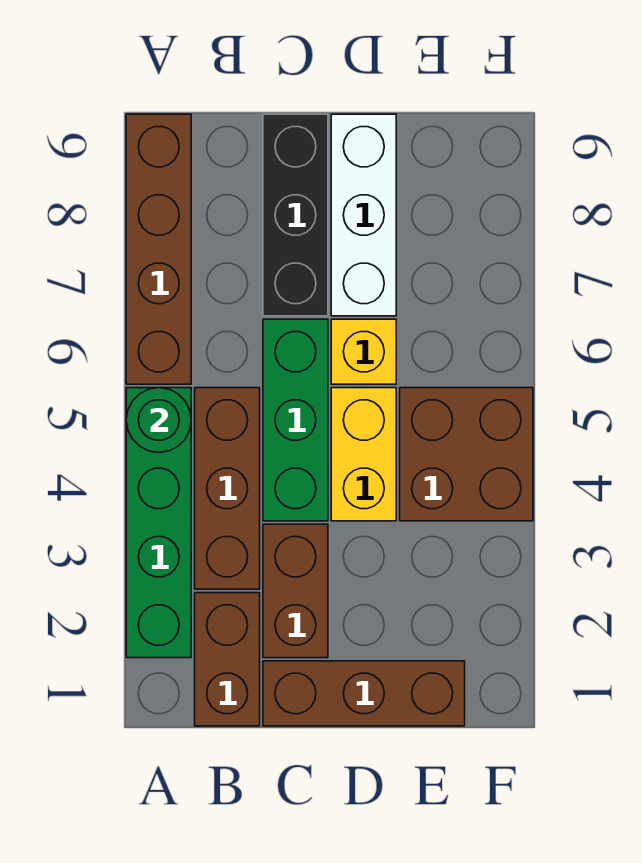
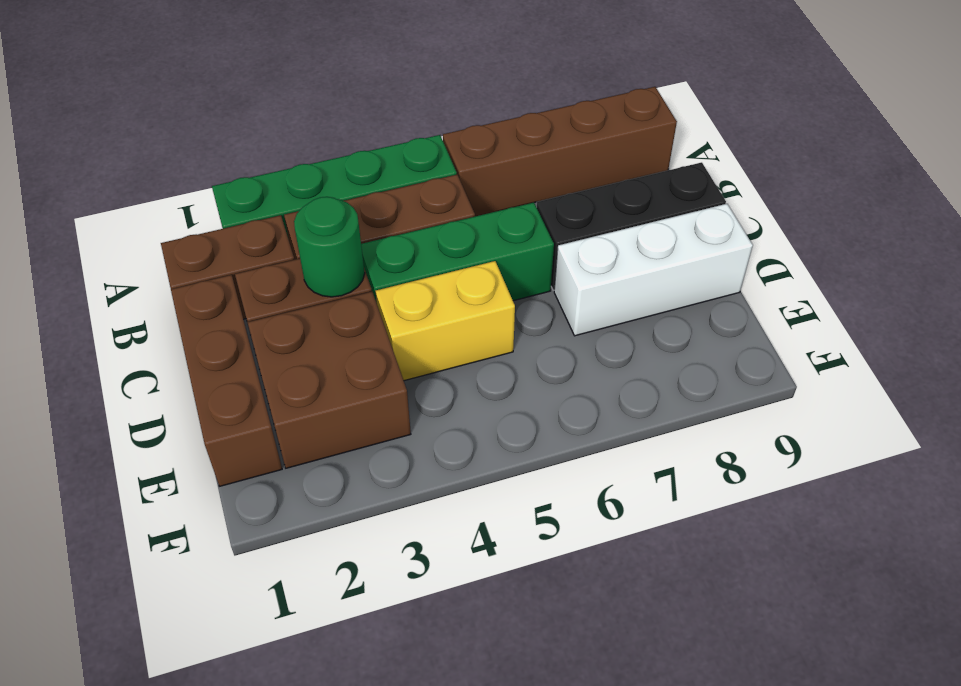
green 1x1 round brick [126,388,191,453] -> green 1x1 round brick moved to [294,197,365,297]
yellow 1x1 brick [331,319,396,384] -> none
brown 2x2 brick [400,388,533,521] -> brown 2x2 brick moved to [247,291,411,468]

